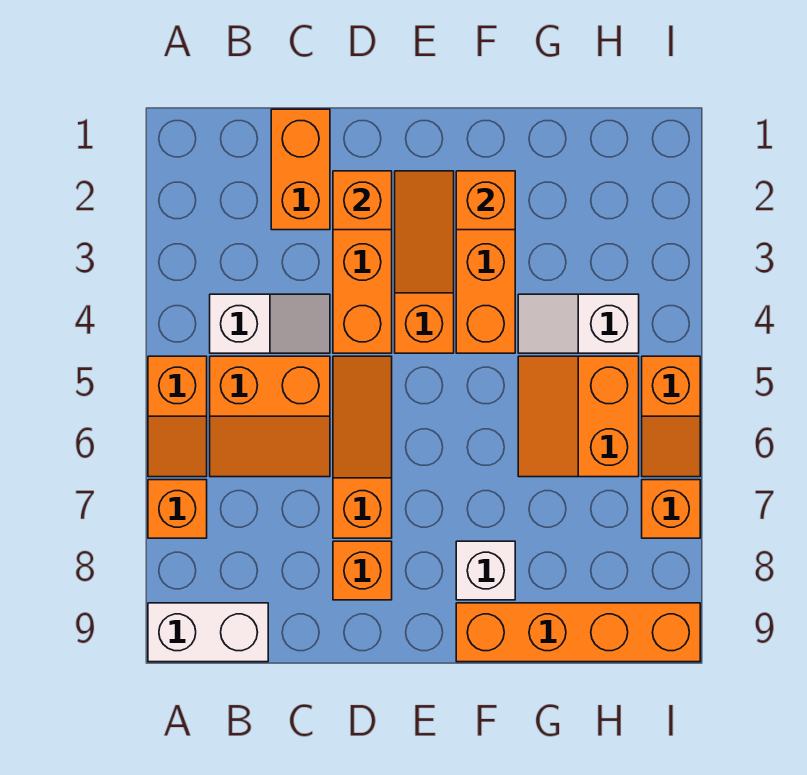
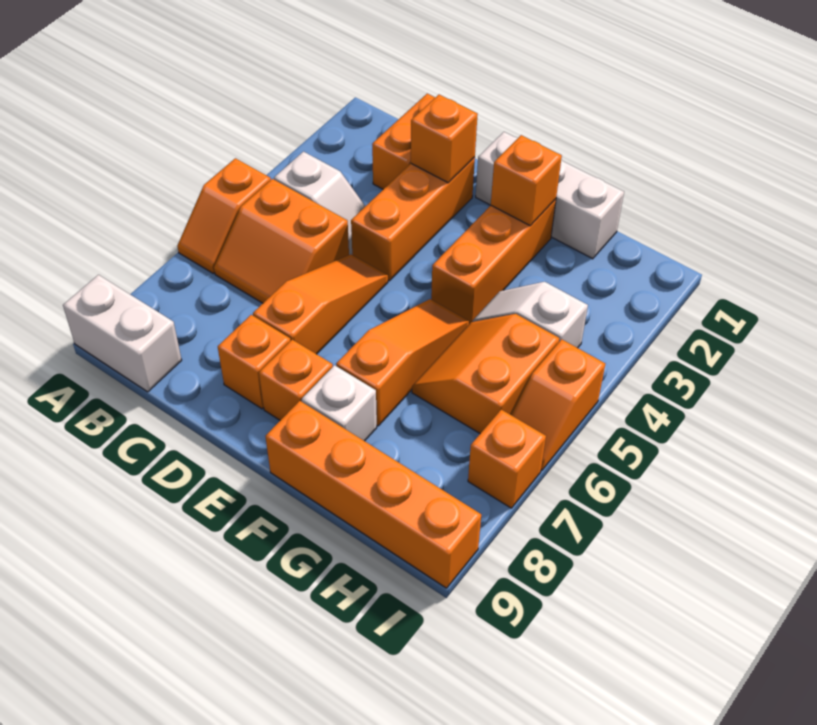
orange 1x1 brick [148,480,207,538] -> orange 1x1 brick moved to [259,340,333,420]
none -> white 1x3 brick [476,132,624,259]
orange 1x3 slope [395,171,454,353] -> orange 1x3 slope moved to [336,299,469,426]

